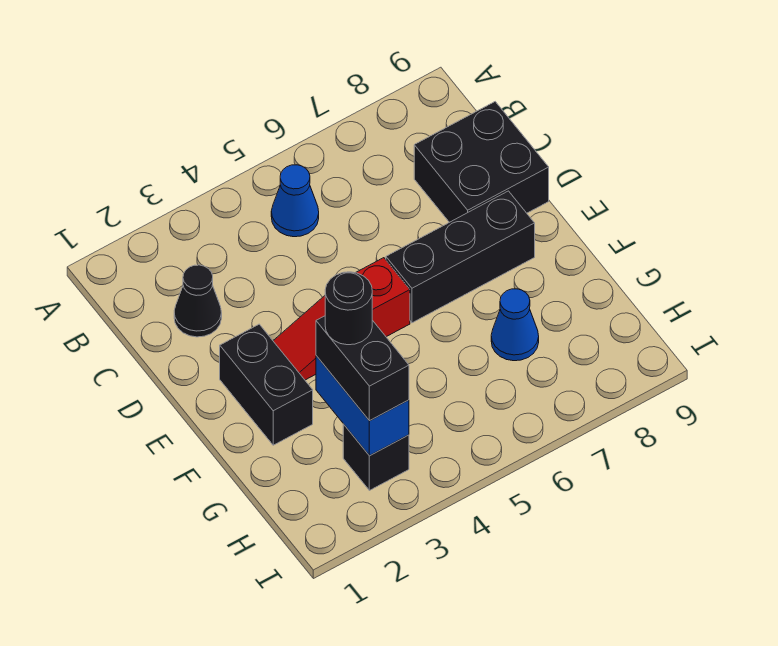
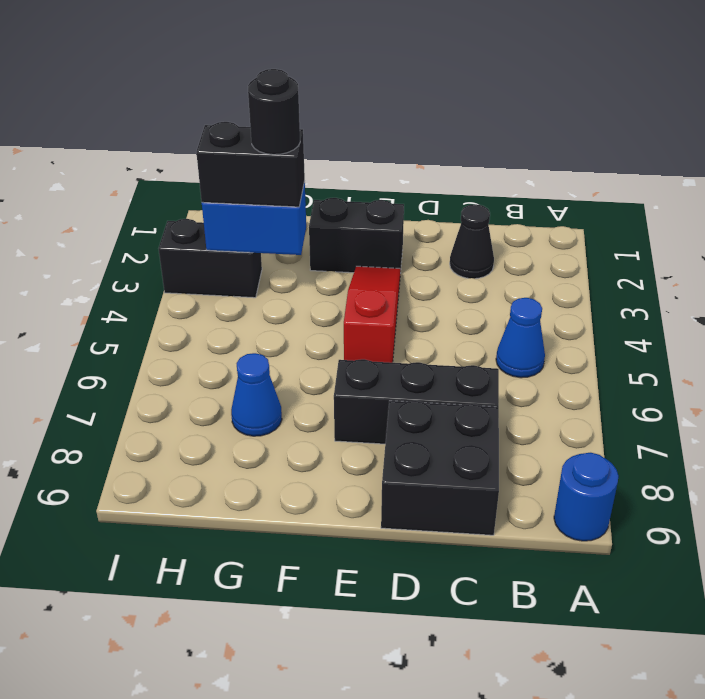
none -> blue 1x1 round brick [554,453,618,541]
black 1x3 brick [386,191,535,323] -> black 1x3 brick turned to [334,359,499,444]
black 1x1 brick [343,424,409,490] -> black 1x2 brick [159,219,262,298]

